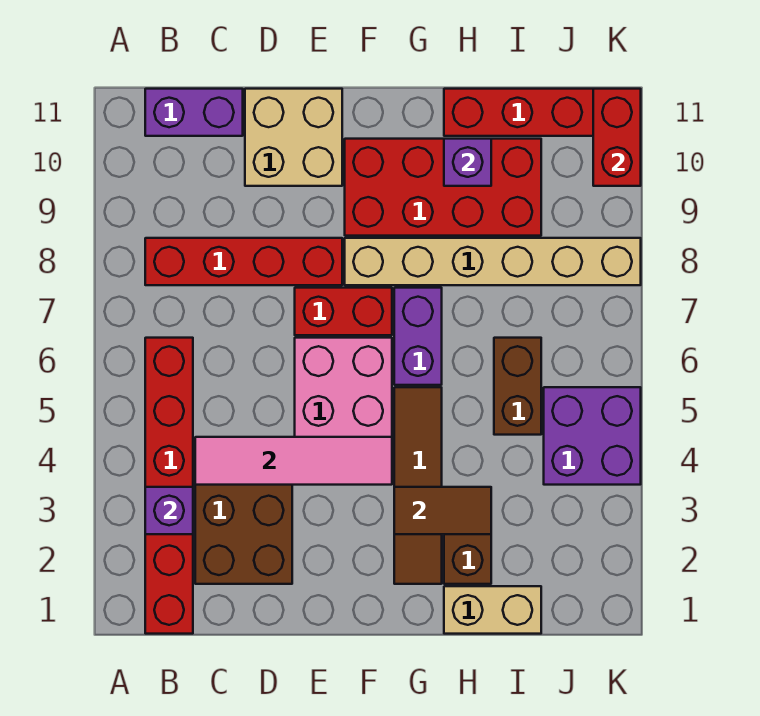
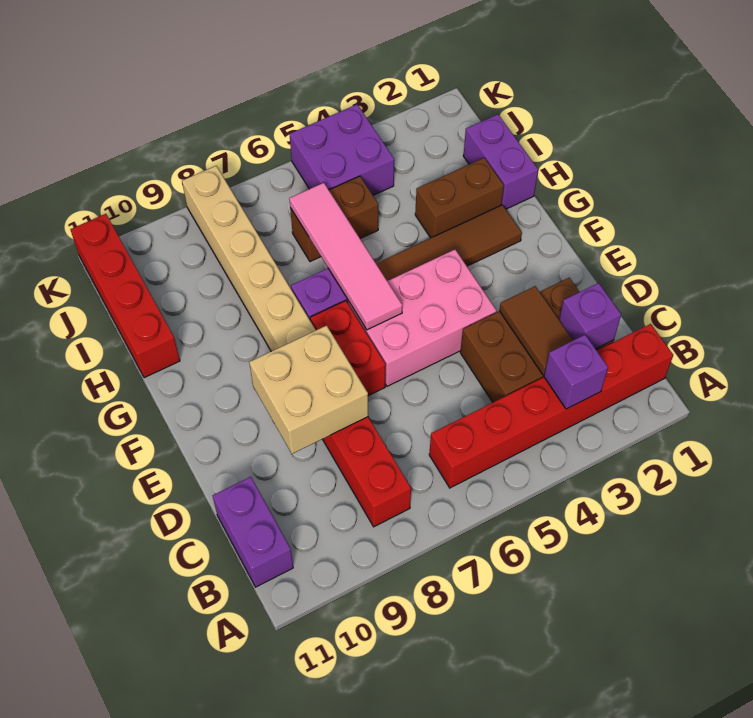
pink 1x4 tile [195,437,392,485] -> pink 1x4 tile moved to [289,183,402,330]
tan 2x2 brick [245,89,342,186] -> tan 2x2 brick moved to [249,325,368,454]
red 2x4 brick [345,139,541,236] -> none
brown 1x2 tile [394,487,491,534] -> brown 1x2 tile moved to [500,286,573,375]
tan 1x2 brick [444,586,541,634] -> purple 1x2 brick [464,114,538,209]
purple 1x1 brick [444,139,491,186] -> purple 1x1 brick moved to [559,283,621,349]
red 1x2 brick [593,89,641,186] -> none

